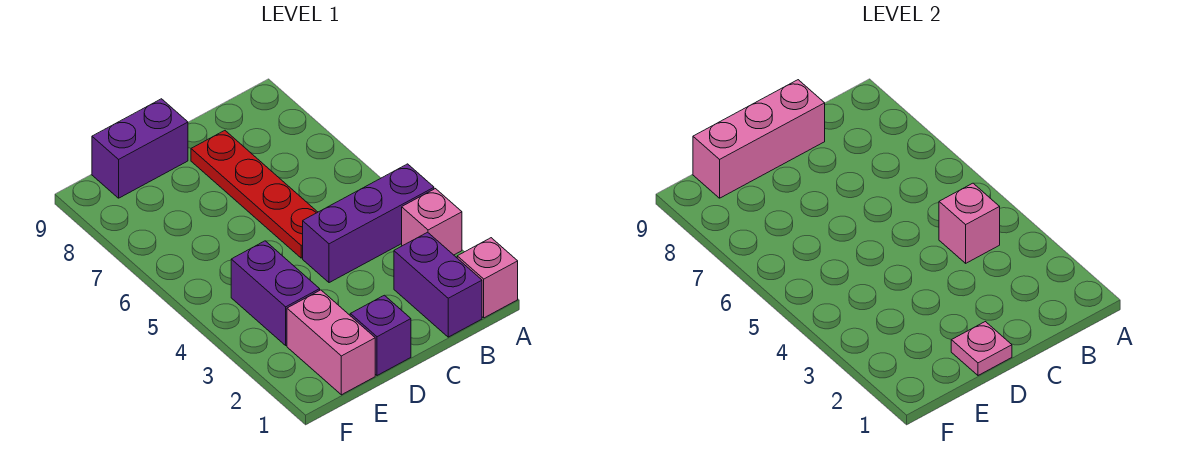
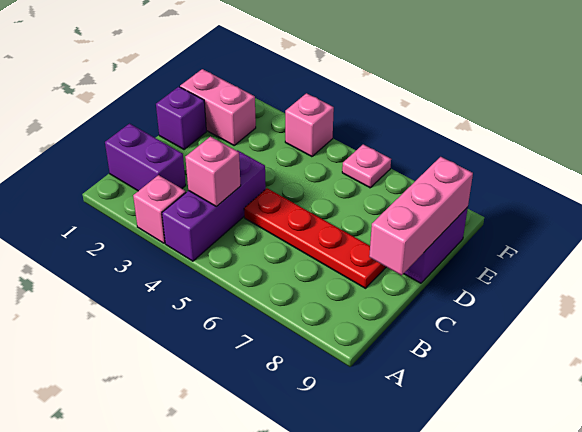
pink 1x1 brick [457,238,518,318] -> pink 1x1 brick moved to [285,93,334,157]
pink 1x1 plate [951,322,1012,375] -> pink 1x1 plate moved to [342,144,391,188]
purple 1x2 brick [231,241,320,345] -> none

